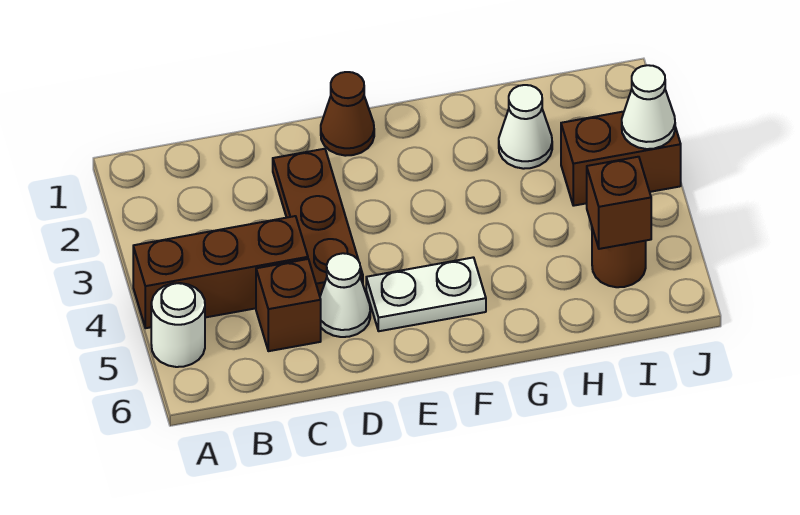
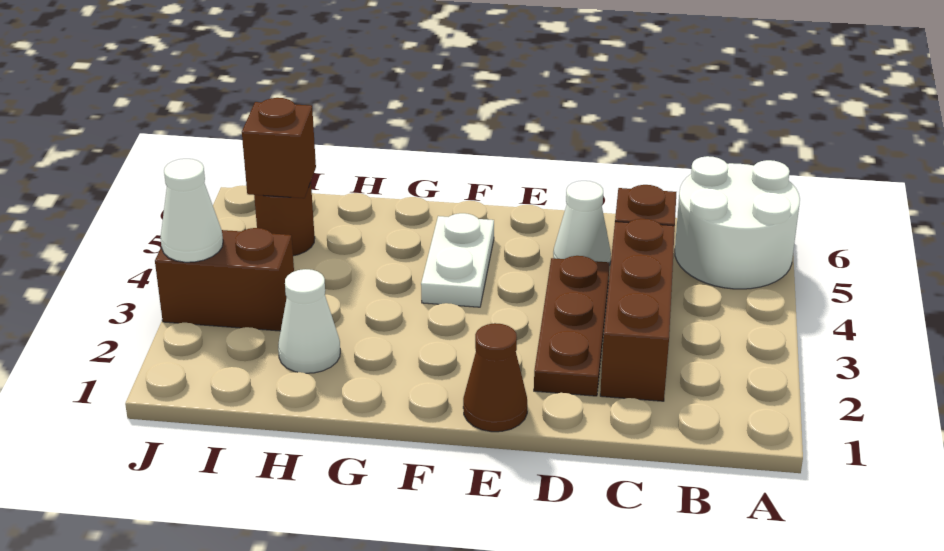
brown 1x3 brick [133,216,308,328] -> brown 1x3 brick turned to [600,219,675,401]
white 1x1 round brick [151,283,205,367] -> white 2x2 round brick [675,156,800,289]
white 1x2 plate [366,257,486,331] -> white 1x2 plate turned to [421,213,494,307]

